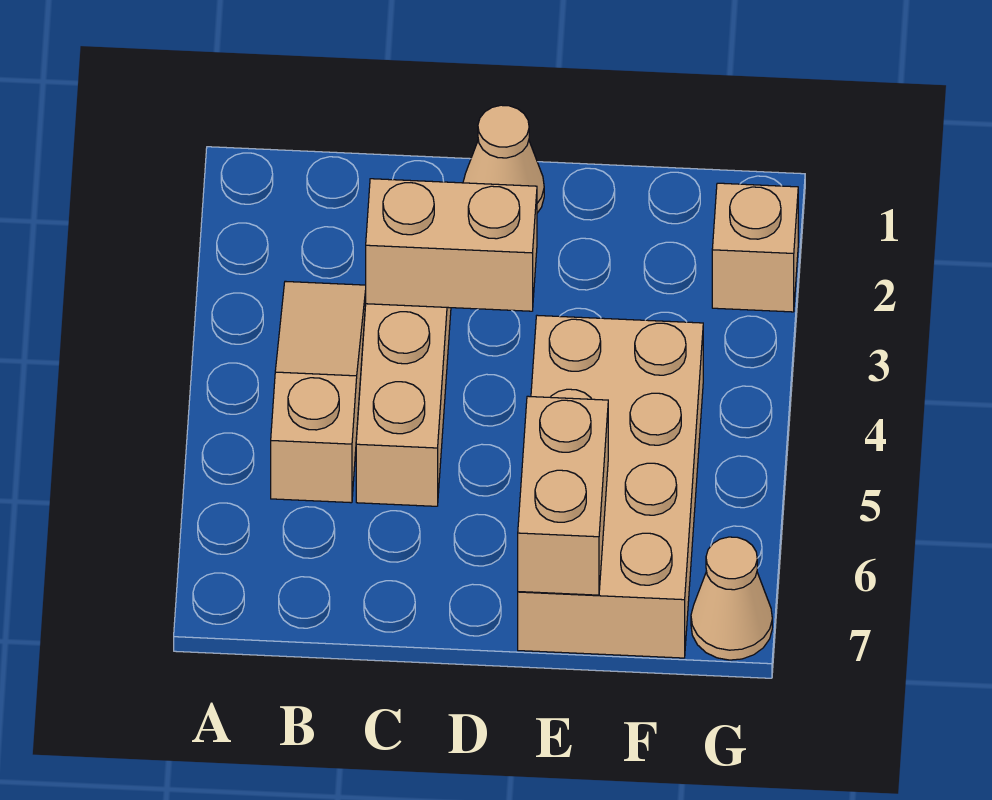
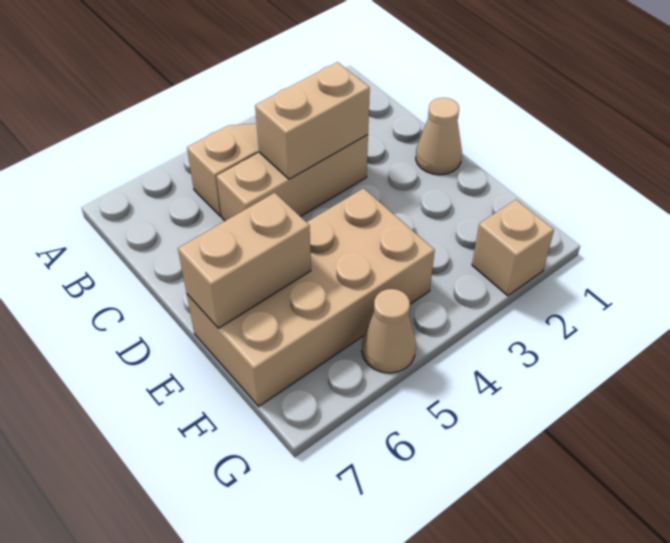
tan 1x2 brick [366,179,537,311] -> tan 1x2 brick turned to [255,62,370,179]
tan 1x1 cone [691,537,772,660] -> tan 1x1 cone moved to [362,289,416,373]

